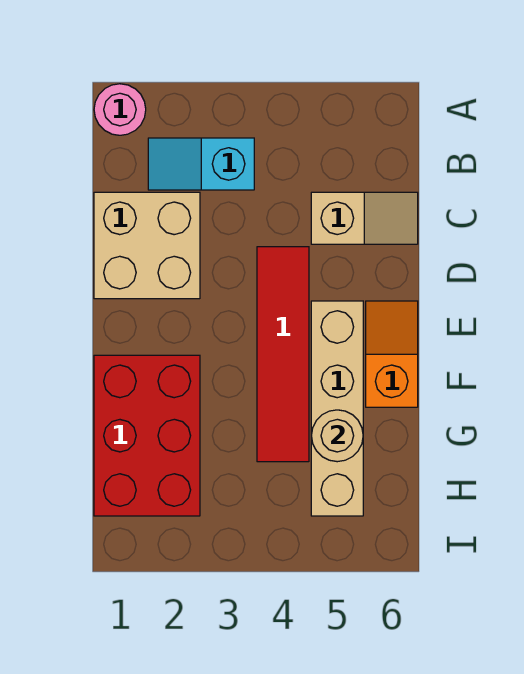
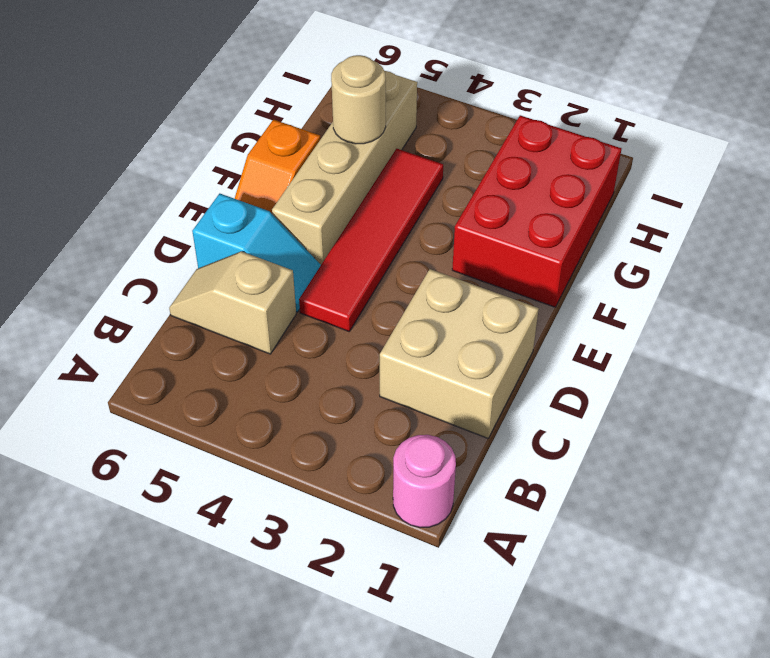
cyan 1x2 slope [148,138,254,190] -> cyan 1x2 slope moved to [192,194,321,312]

